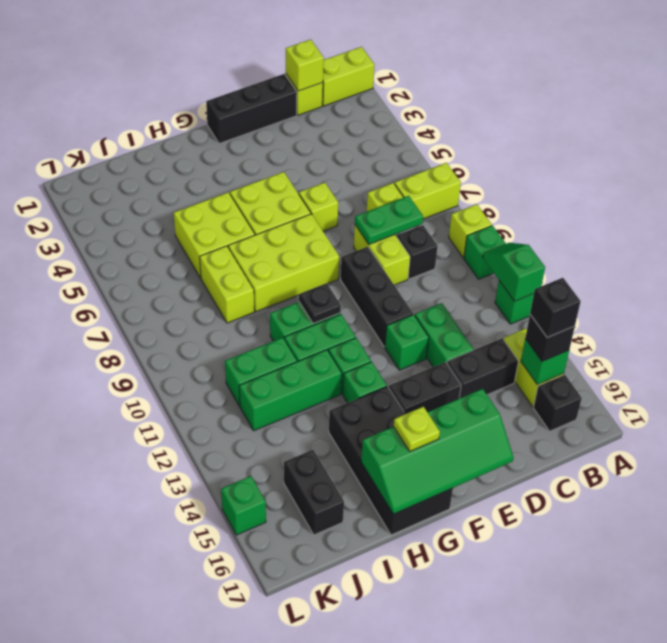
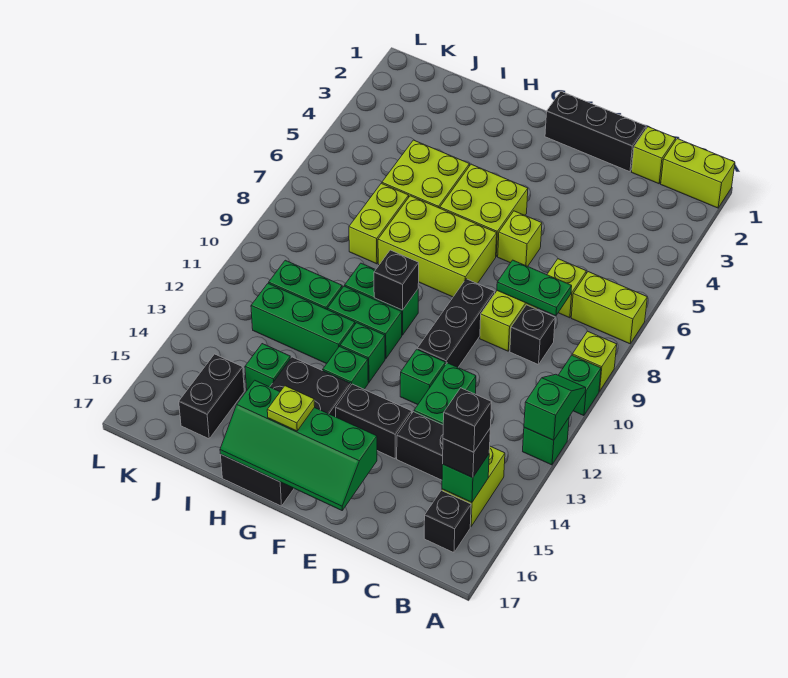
lime 1x1 brick [286,39,324,91] -> none
black 1x1 plate [299,283,341,324] -> black 1x1 brick [374,250,419,310]
green 1x1 brick [221,476,266,535] -> green 1x1 brick moved to [245,344,291,390]

